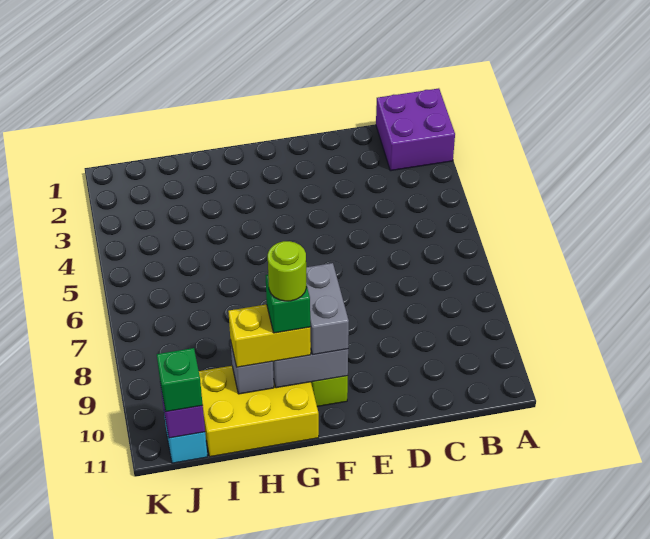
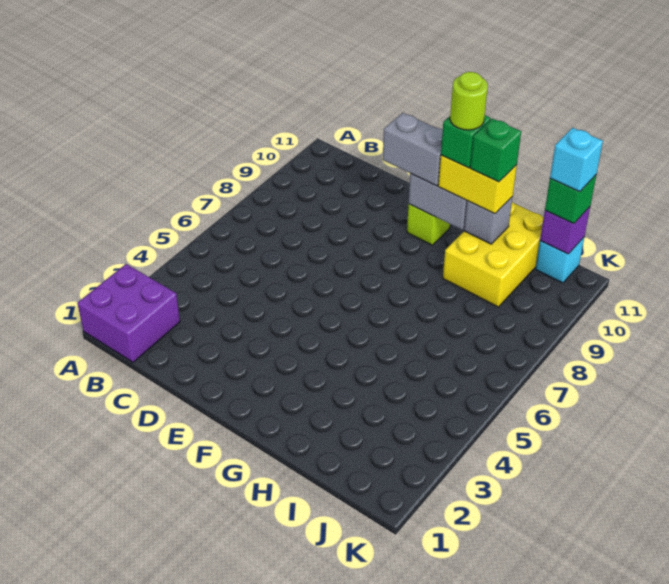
grey 1x2 brick [306,263,349,355] -> grey 1x2 brick turned to [383,113,443,186]
yellow 2x3 brick [199,366,319,457] -> yellow 2x3 brick turned to [443,202,544,307]
none -> green 1x1 brick [470,119,521,182]
none -> cyan 1x1 brick [550,128,603,192]

